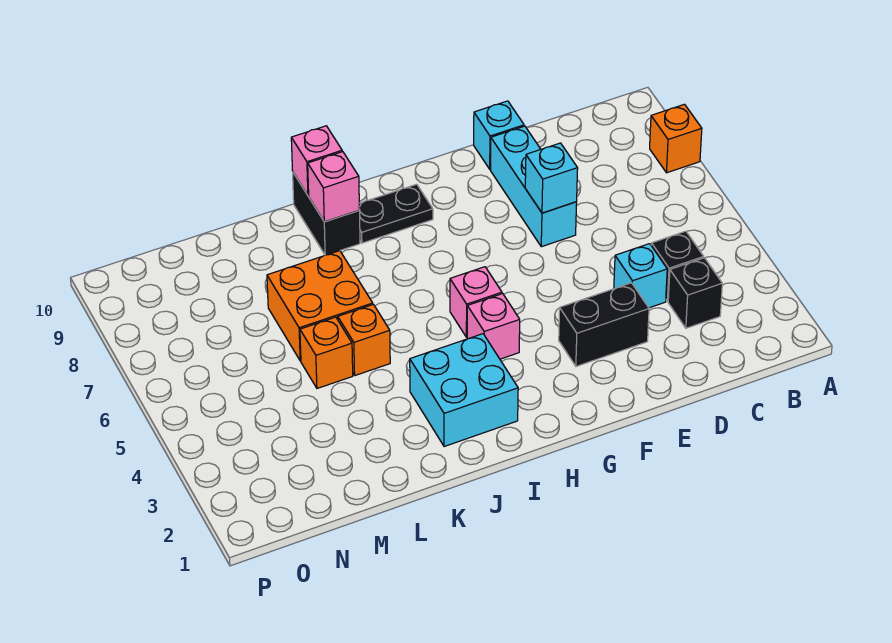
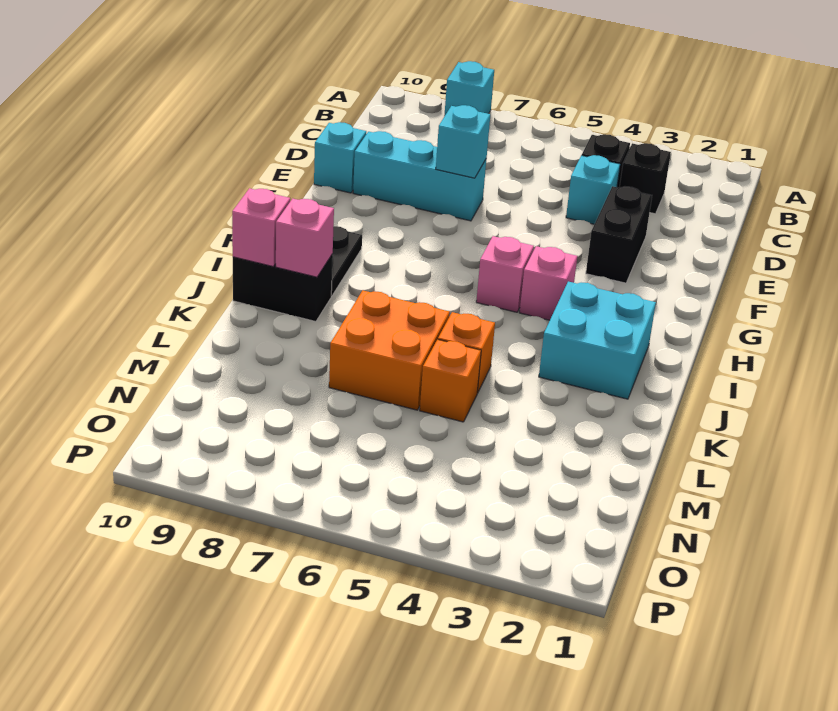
orange 1x1 brick [650,104,702,173] -> cyan 1x1 brick [444,61,494,116]

